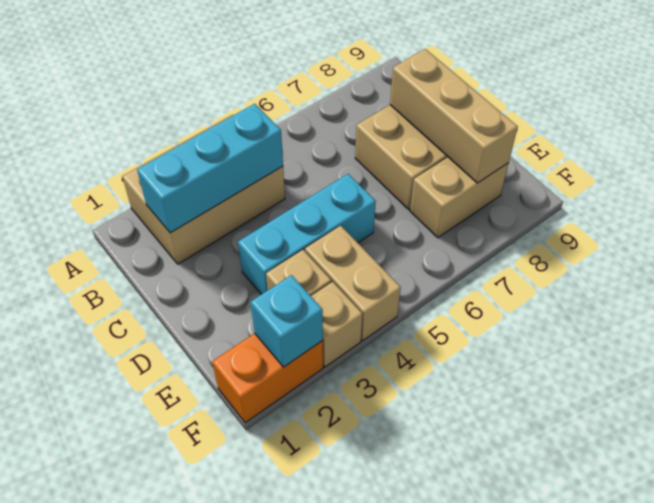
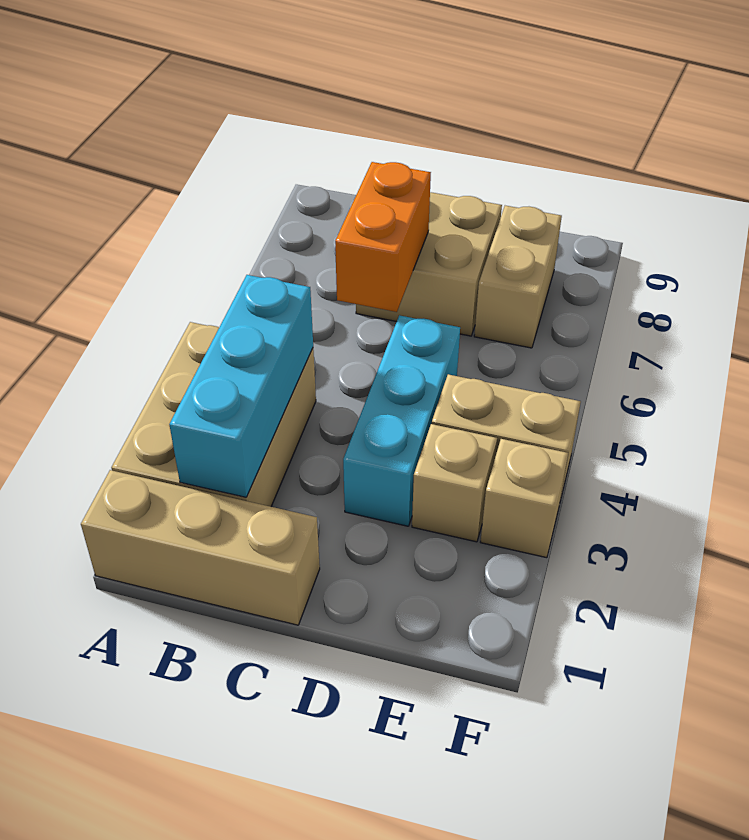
tan 1x3 brick [390,49,518,183] -> tan 1x3 brick moved to [81,470,320,625]
orange 1x2 brick [212,333,323,423] -> orange 1x2 brick moved to [335,162,431,312]
cyan 1x1 brick [251,275,323,367] -> none

